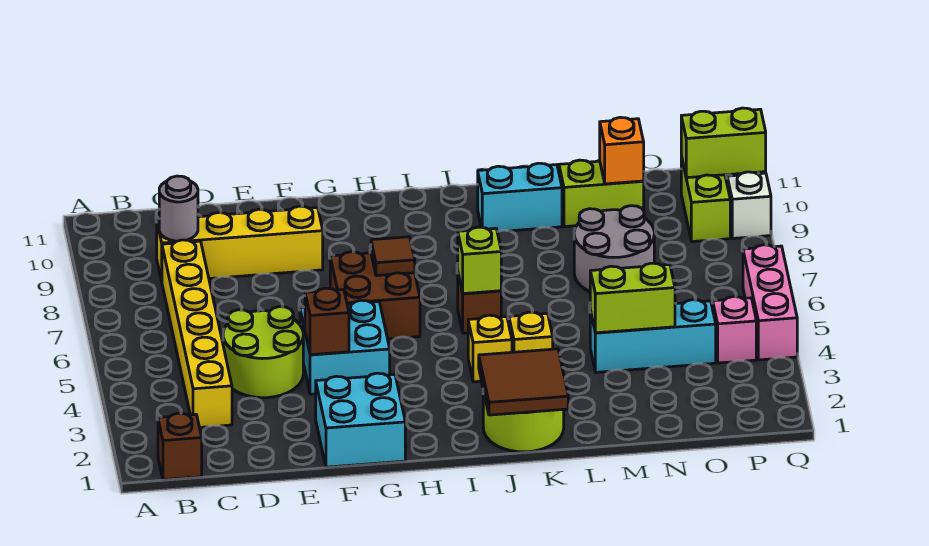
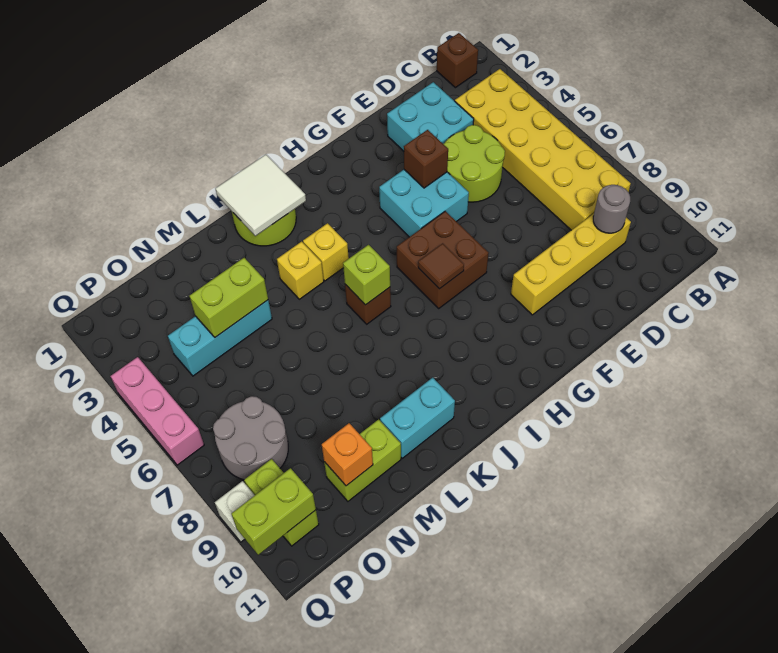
yellow 1x6 brick [162,240,232,427] -> yellow 2x6 brick [455,69,631,230]
cyan 2x2 brick [316,373,405,467] -> cyan 2x2 brick moved to [387,82,474,151]
brown 2x2 tile [479,349,568,415] -> white 2x2 tile [215,155,306,236]
grey 2x2 round brick [574,206,654,292] -> grey 2x2 round brick moved to [213,396,288,480]
pink 1x1 brick [713,297,756,363] -> none

